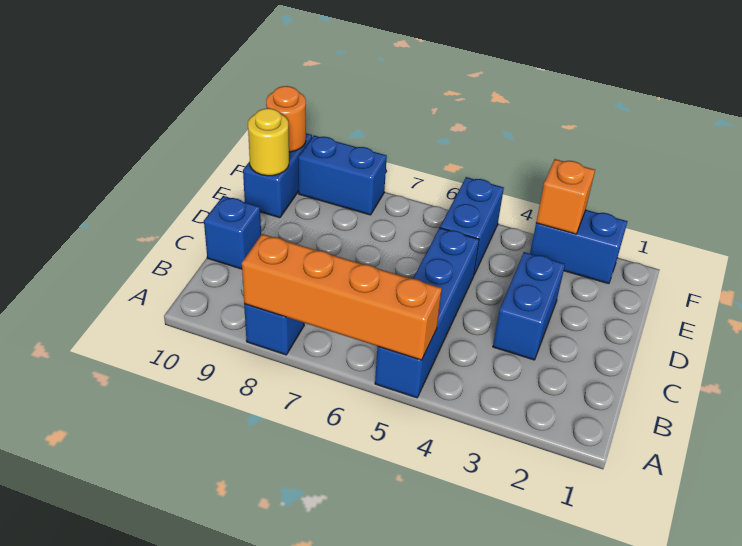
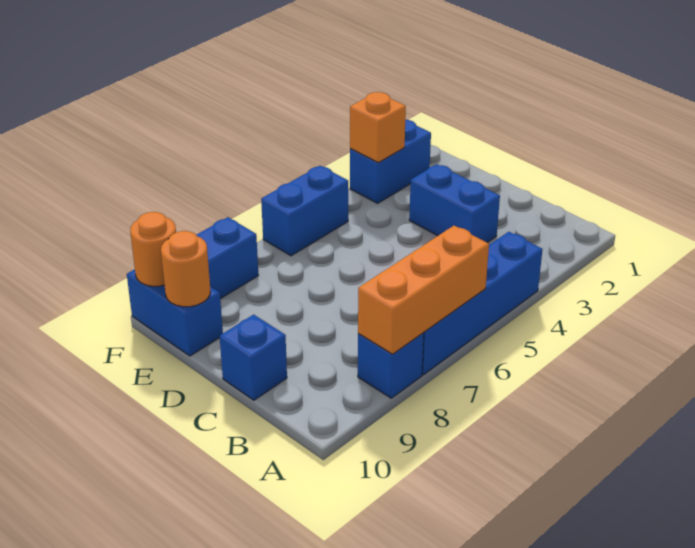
blue 1x4 brick [375,228,479,398] -> blue 1x4 brick turned to [422,232,543,375]
orange 1x4 brick [242,234,442,360] -> orange 1x3 brick [358,226,489,354]
blue 1x2 brick [440,177,504,274] -> blue 1x2 brick turned to [261,166,348,256]
yellow 1x1 round brick [248,108,289,176] -> orange 1x1 round brick [161,231,210,307]

